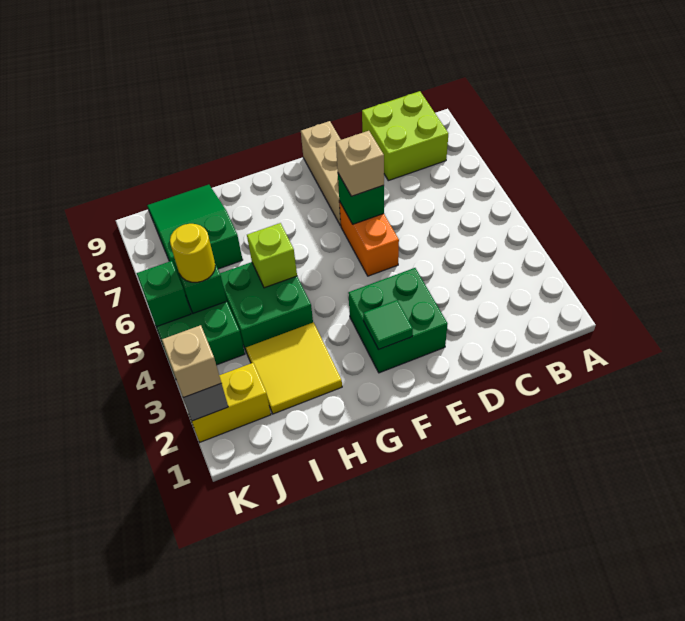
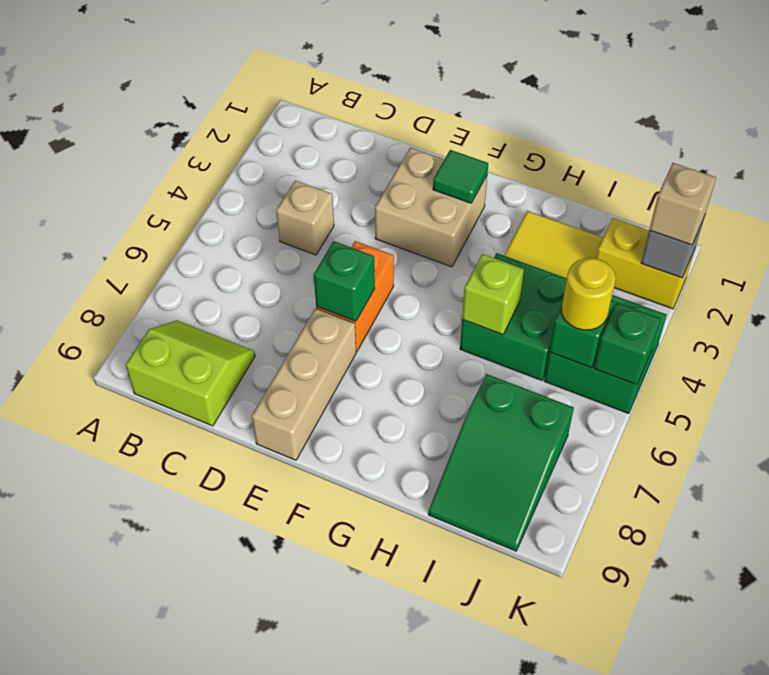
lime 2x2 brick [362,91,448,181] -> lime 2x2 slope [126,320,255,426]
green 2x2 brick [348,268,447,373] -> tan 2x2 brick [375,148,487,267]
tan 1x1 brick [336,131,384,196] -> tan 1x1 brick moved to [276,180,334,255]

